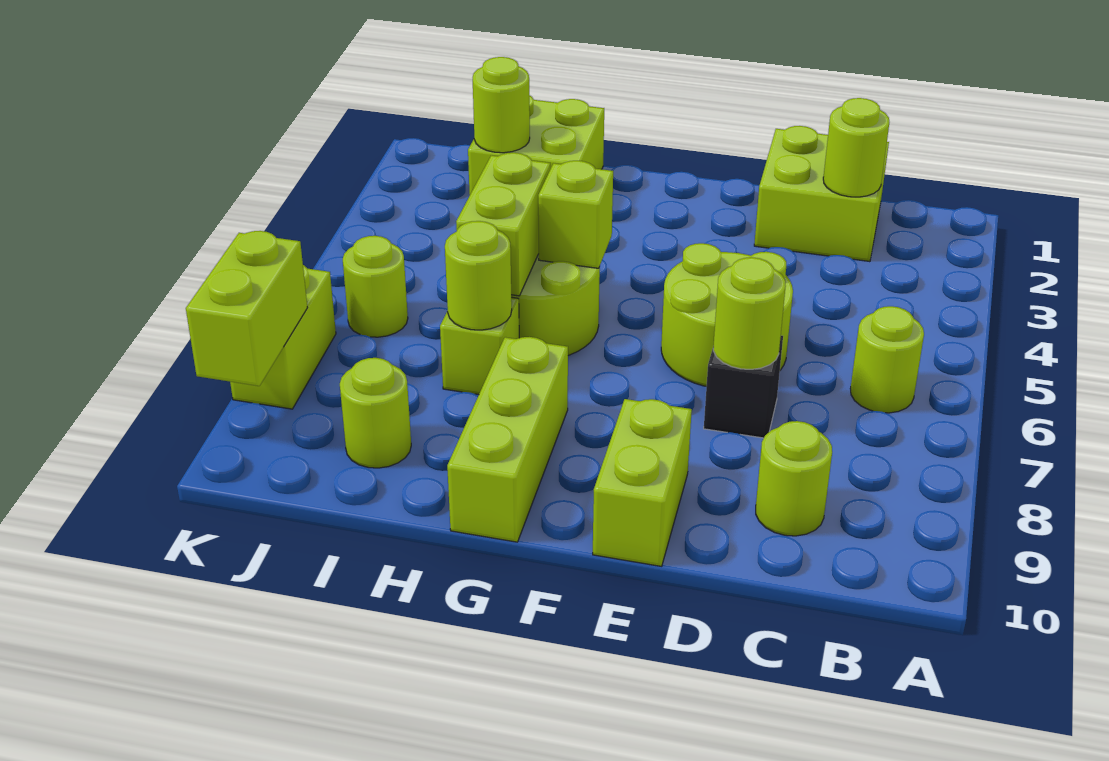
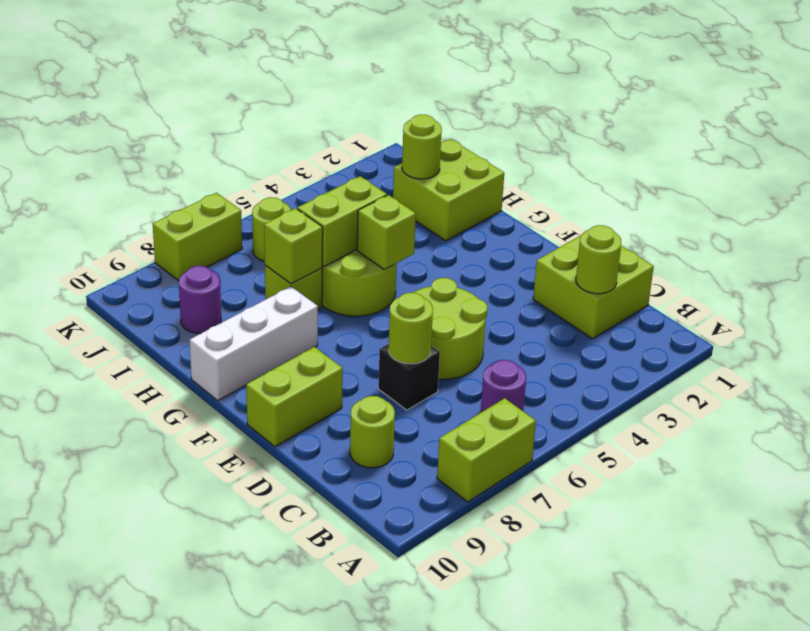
lime 1x1 round brick [850,306,924,413] -> purple 1x1 round brick [481,360,526,412]
lime 1x3 brick [447,337,568,542] -> white 1x3 brick [190,286,318,400]
lime 1x1 round brick [445,221,512,330] -> lime 1x1 brick [264,208,323,284]
lime 1x1 round brick [340,358,411,468] -> purple 1x1 round brick [179,266,221,333]
lime 1x2 brick [186,231,307,386] -> lime 1x2 brick moved to [437,398,536,502]

